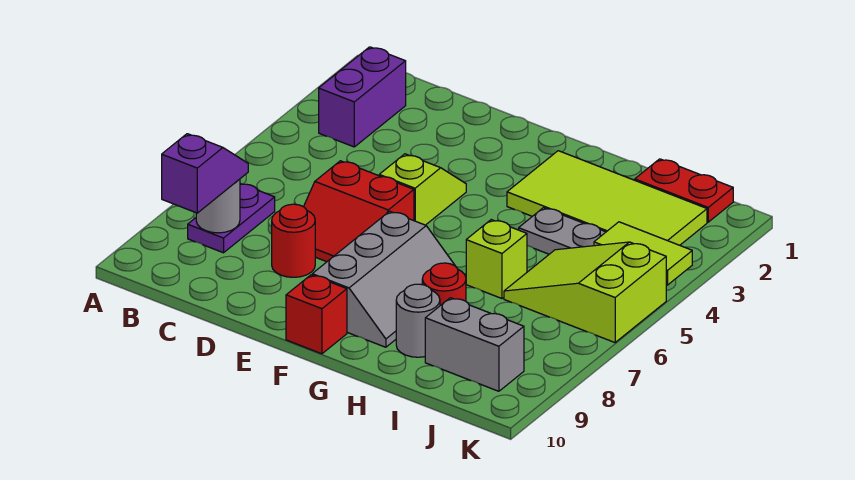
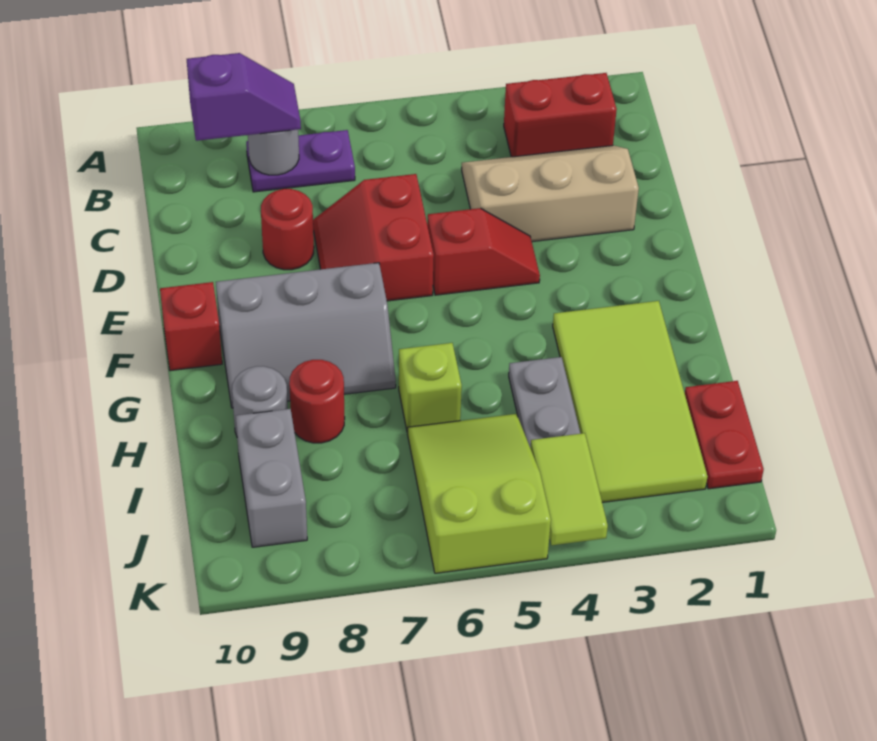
purple 1x2 brick [319,47,406,147] -> red 1x2 brick [504,73,617,157]
none -> tan 2x3 slope [462,145,639,242]
lime 1x2 slope [379,154,466,225] -> red 1x2 slope [427,208,540,295]

